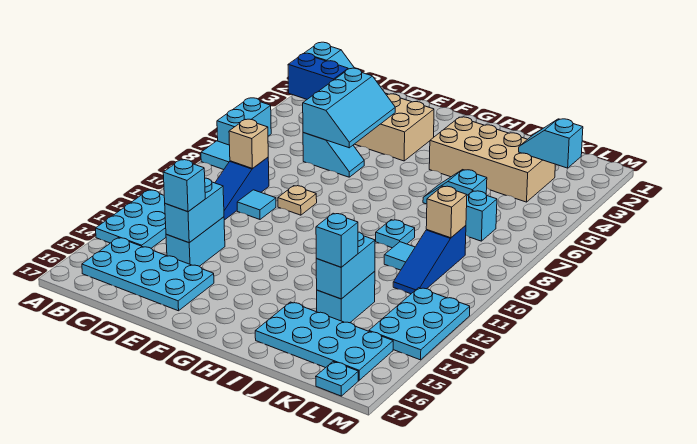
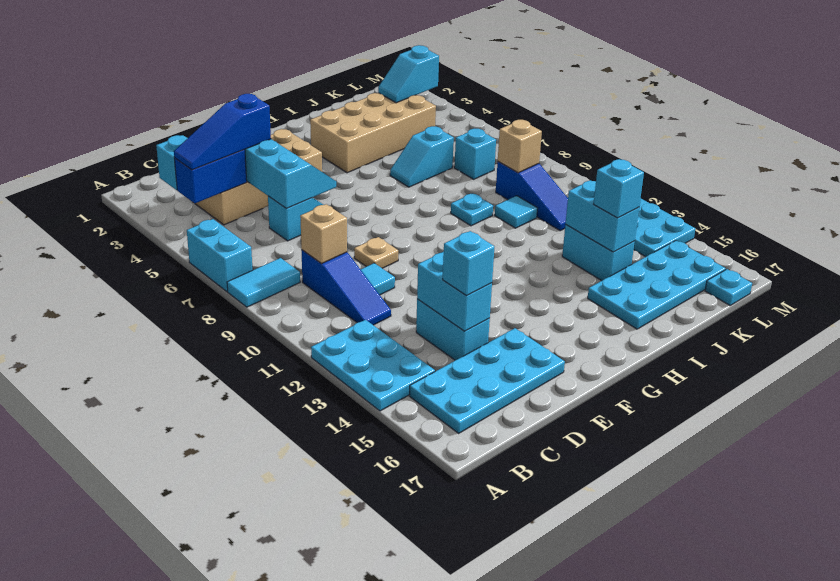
none -> blue 1x3 slope [174,94,271,170]

